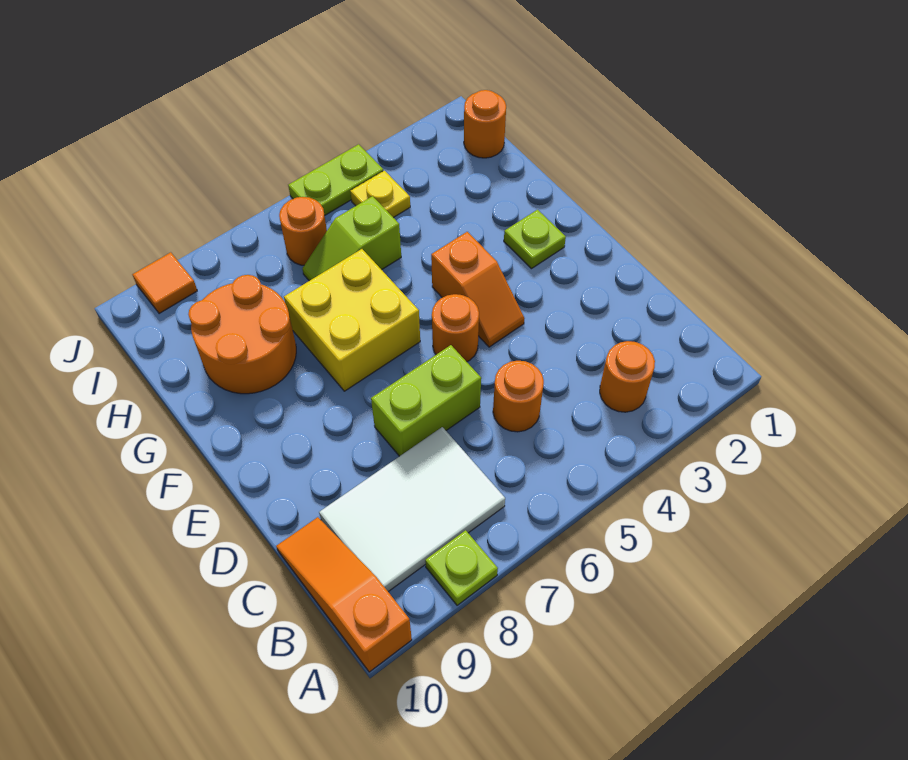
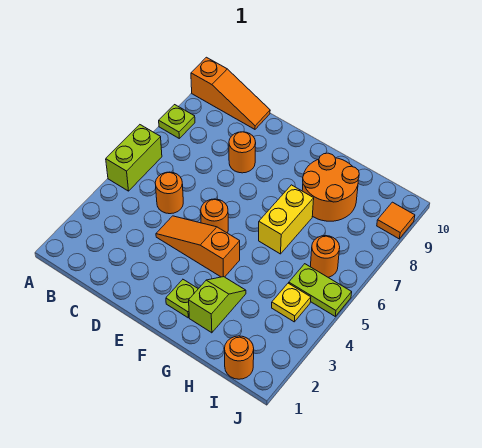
orange 1x1 round brick [600,341,655,412] -> orange 1x1 round brick moved to [229,132,256,173]
white 2x3 tile [319,427,505,592] -> none
lime 1x2 brick [371,345,481,456] -> lime 1x2 brick moved to [106,125,162,191]
orange 1x2 slope [431,232,525,347] -> orange 1x3 slope [156,216,240,277]
yellow 2x2 brick [284,249,420,391] -> yellow 1x2 brick [259,185,314,254]
lime 1x2 slope [302,196,401,281] -> lime 1x2 slope moved to [189,277,246,333]
lime 1x2 plate [288,144,383,216] -> lime 1x2 plate turned to [289,264,352,316]

